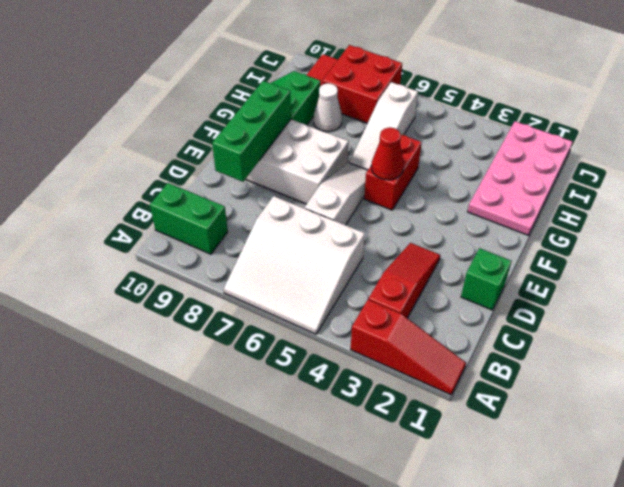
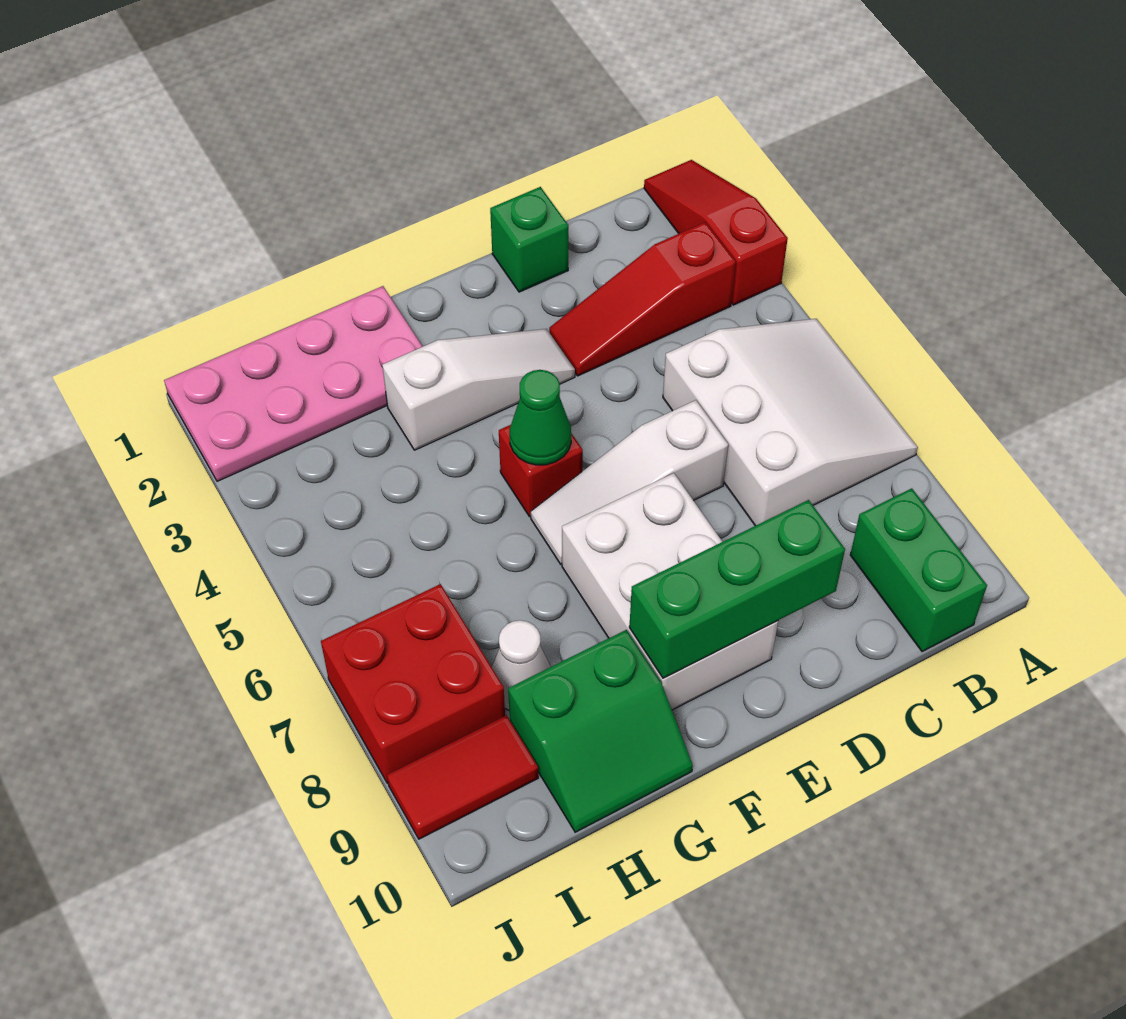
red 1x2 brick [364,135,422,210] -> red 1x1 brick [499,425,583,517]
red 1x1 cone [371,127,404,180] -> green 1x1 cone [510,370,571,465]
white 1x3 slope [350,82,418,170] -> white 1x3 slope moved to [382,329,575,450]

